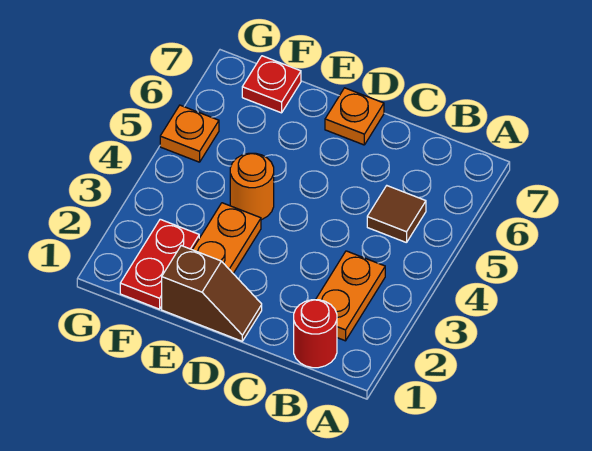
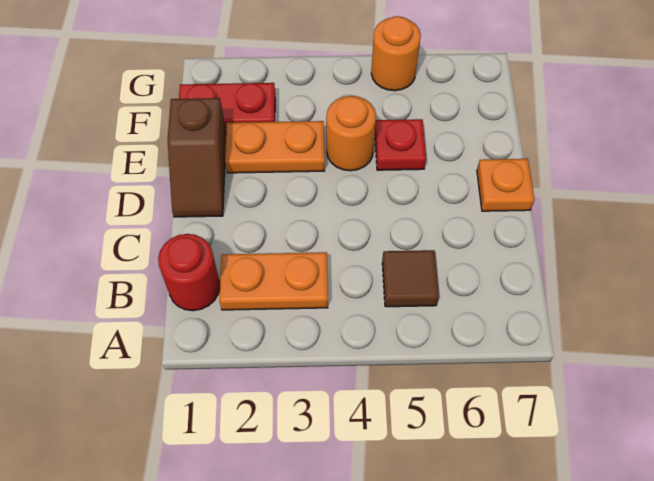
red 1x1 plate [242,56,301,113] -> red 1x1 plate moved to [375,119,426,170]
orange 1x1 plate [160,105,219,162] -> orange 1x1 round brick [371,16,421,91]

